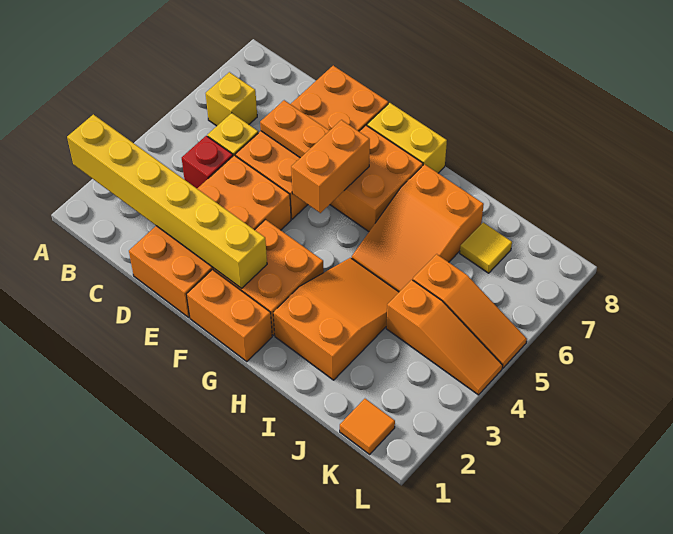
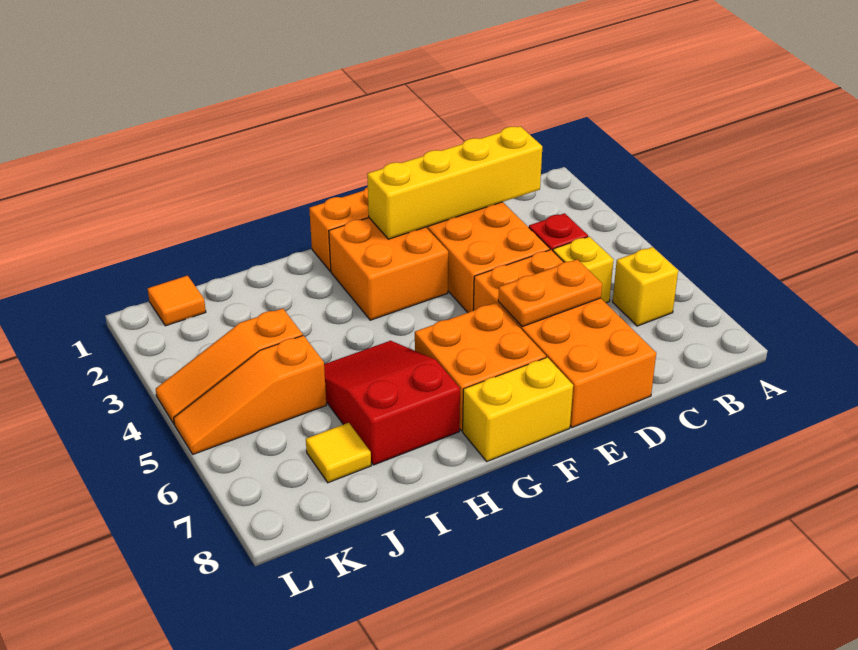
yellow 1x6 brick [67,114,267,288] -> yellow 1x4 brick [367,126,542,239]
orange 1x2 brick [291,120,370,213] -> none
orange 2x3 slope [273,258,399,380] -> none
orange 2x3 slope [352,164,484,292] -> red 2x3 slope [324,341,460,465]

